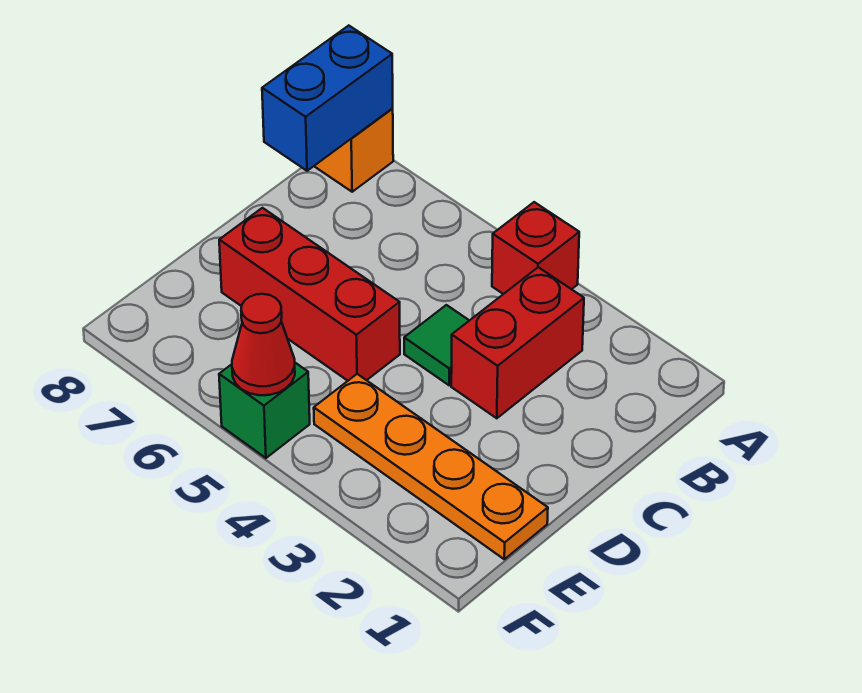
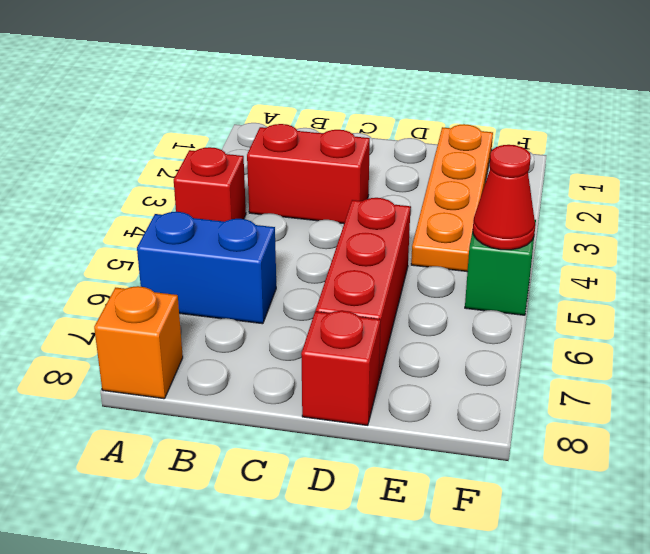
blue 1x2 brick [262,26,393,171] -> blue 1x2 brick moved to [137,212,276,324]
green 1x1 tile [404,305,469,385] -> none
none -> red 1x1 brick [301,311,380,425]

